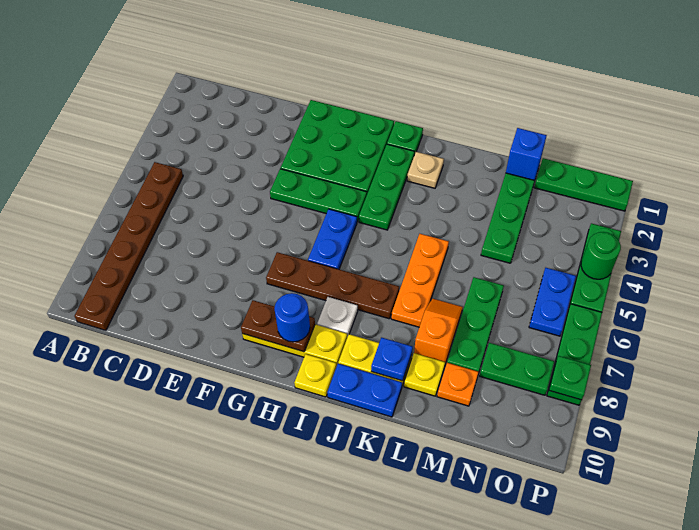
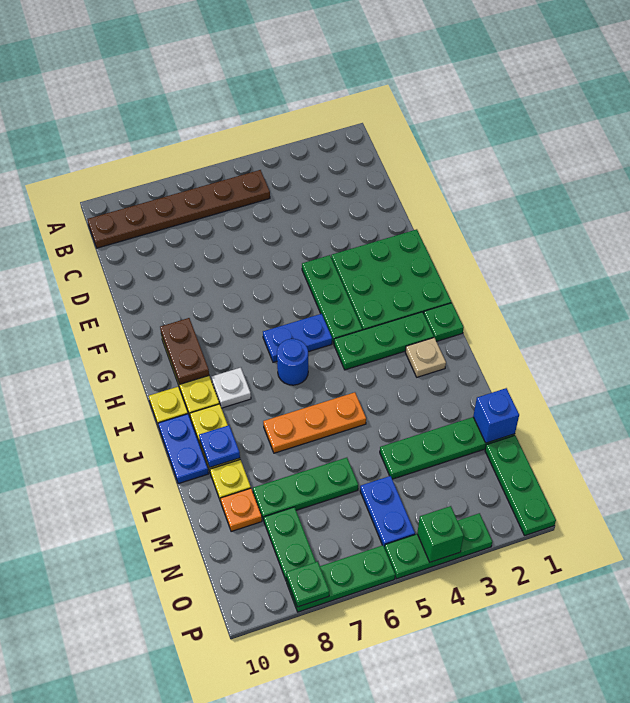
brown 1x4 plate [266,252,399,319] -> none
blue 1x1 round brick [274,293,310,342] -> blue 1x1 round brick moved to [277,339,308,385]
orange 1x2 slope [414,299,463,364] -> none
blue 1x2 plate [529,268,576,336] -> blue 1x2 plate turned to [360,476,415,548]
green 1x1 round brick [581,232,621,279] -> green 1x1 brick [417,506,464,562]

